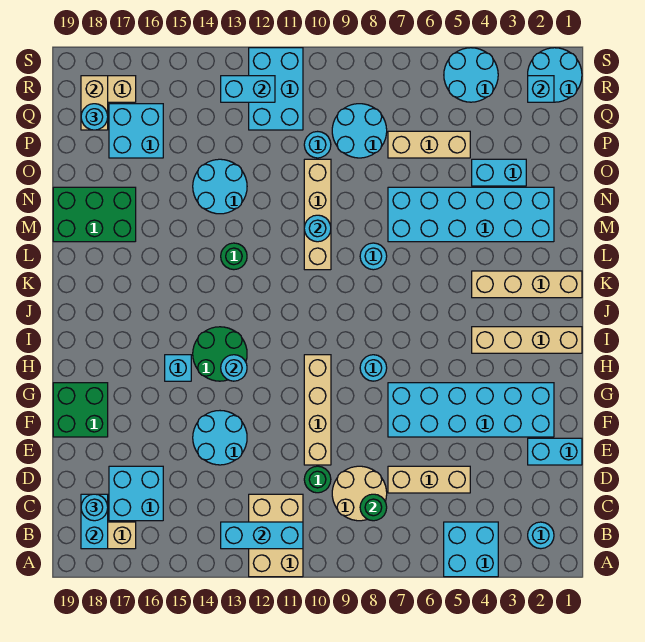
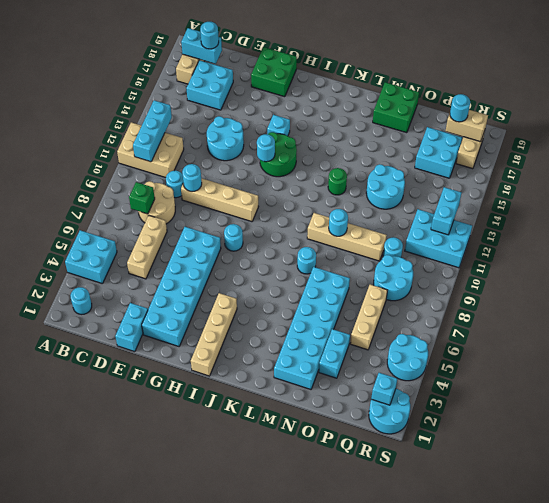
green 1x1 round brick [360,494,387,521] -> green 1x1 brick [129,182,155,214]
green 1x1 round brick [304,466,331,493] -> cyan 1x1 round brick [166,171,183,198]
none -> cyan 1x1 round brick [182,164,202,192]
tan 1x4 brick [472,271,582,298] -> none
green 2x3 brick [53,187,136,242] -> green 2x2 brick [373,82,419,133]

